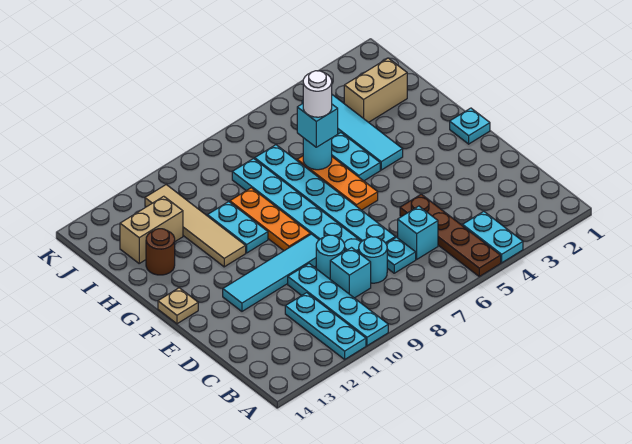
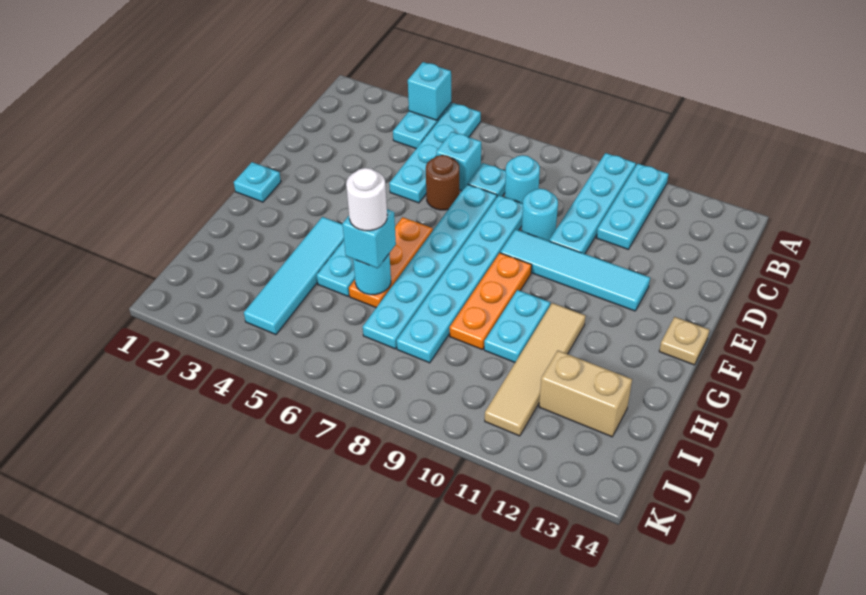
brown 1x4 plate [400,194,501,276] -> cyan 1x4 plate [389,103,481,203]
cyan 1x1 brick [330,248,371,298] -> cyan 1x1 brick moved to [408,62,451,120]
brown 1x1 round brick [146,229,175,275] -> brown 1x1 round brick moved to [426,155,459,210]
tan 1x2 brick [344,58,407,122] -> none

